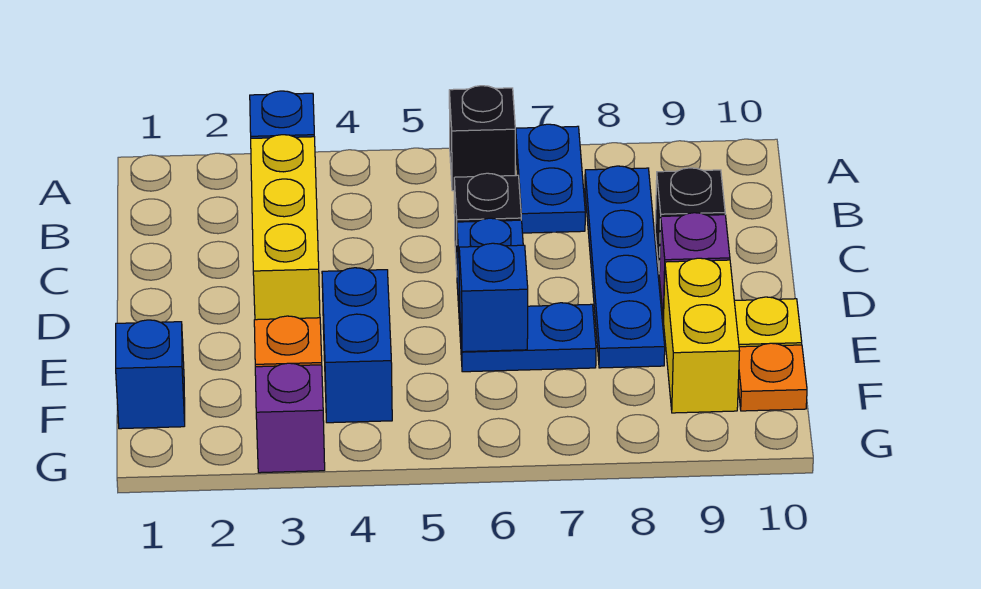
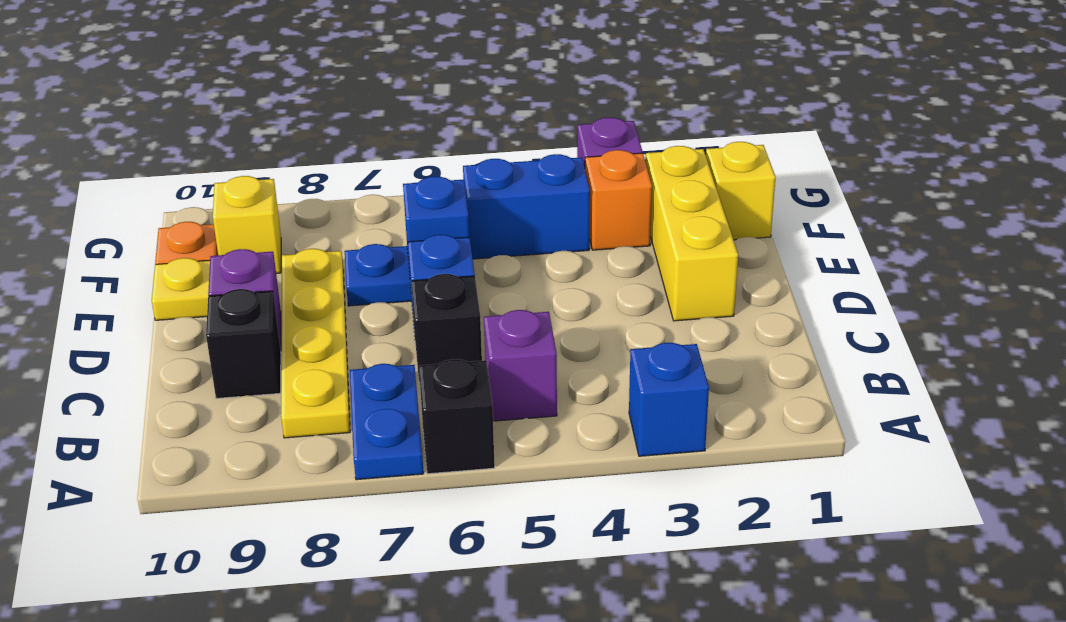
yellow 1x3 brick [251,135,320,320] -> yellow 1x3 brick moved to [646,146,738,321]
none -> purple 1x1 brick [484,310,557,421]
blue 1x4 plate [585,166,665,368] -> yellow 1x4 plate [281,249,350,438]
blue 1x2 brick [322,268,392,423] -> blue 1x2 brick turned to [463,154,590,259]
yellow 1x2 brick [664,258,739,413] -> yellow 1x1 brick [213,176,281,273]
blue 1x1 brick [116,320,185,429] -> yellow 1x1 brick [706,142,776,240]

